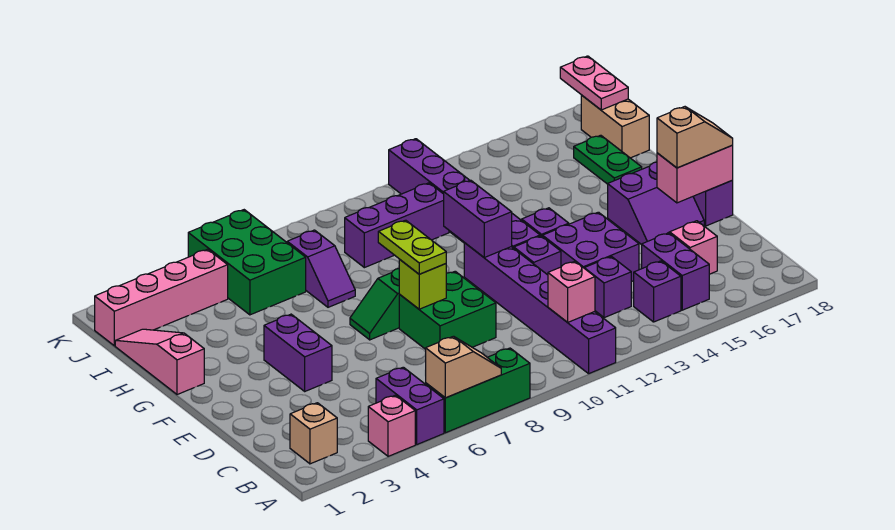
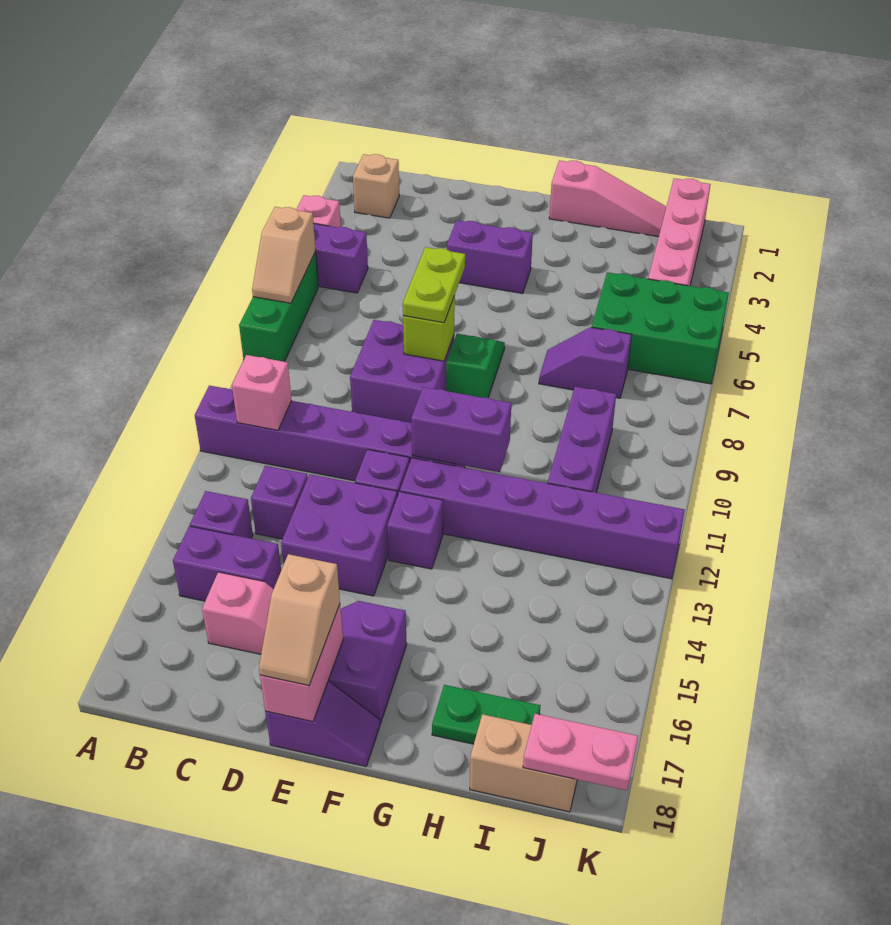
green 2x2 brick [399,271,496,349] -> purple 2x2 brick [350,320,454,423]
lime 1x2 plate [378,220,446,274] -> lime 1x2 plate turned to [403,247,465,323]

